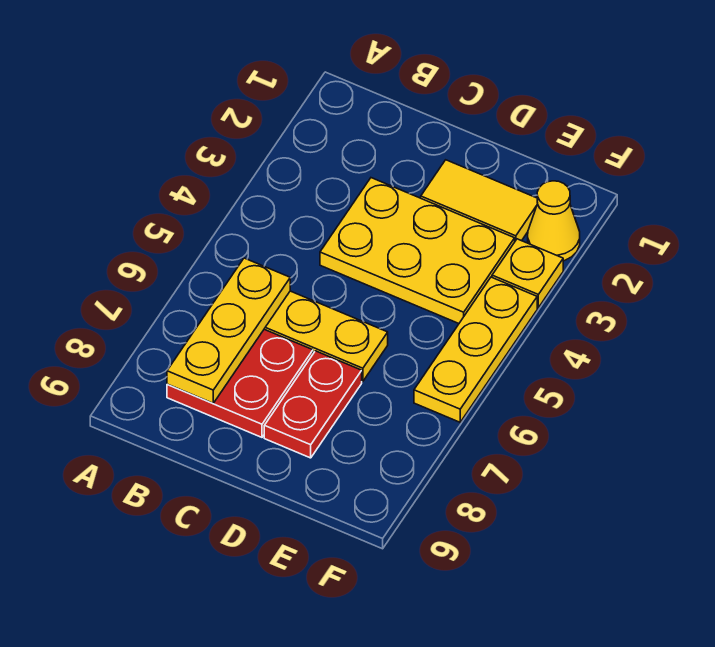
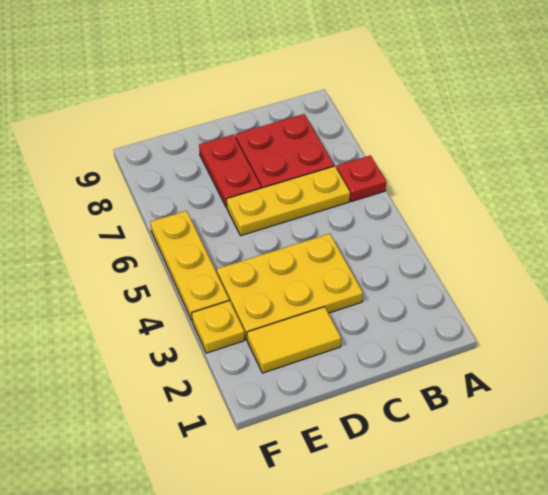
none -> red 1x1 plate [337,155,386,201]
yellow 1x3 plate [167,258,290,403] -> none
yellow 1x1 cone [528,181,580,261] -> none

